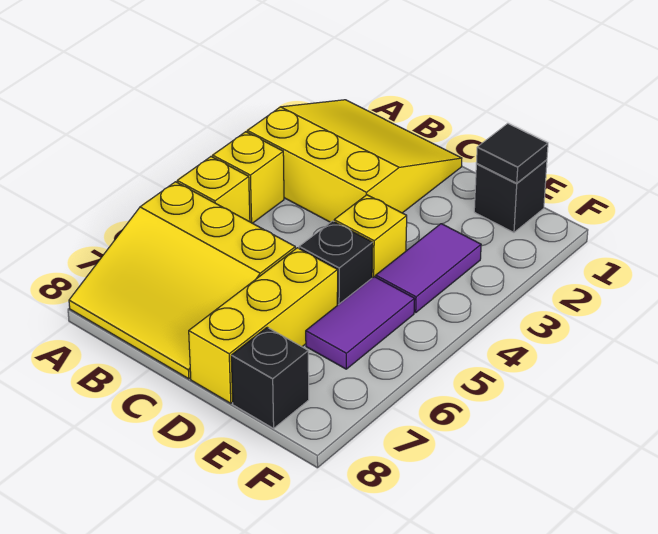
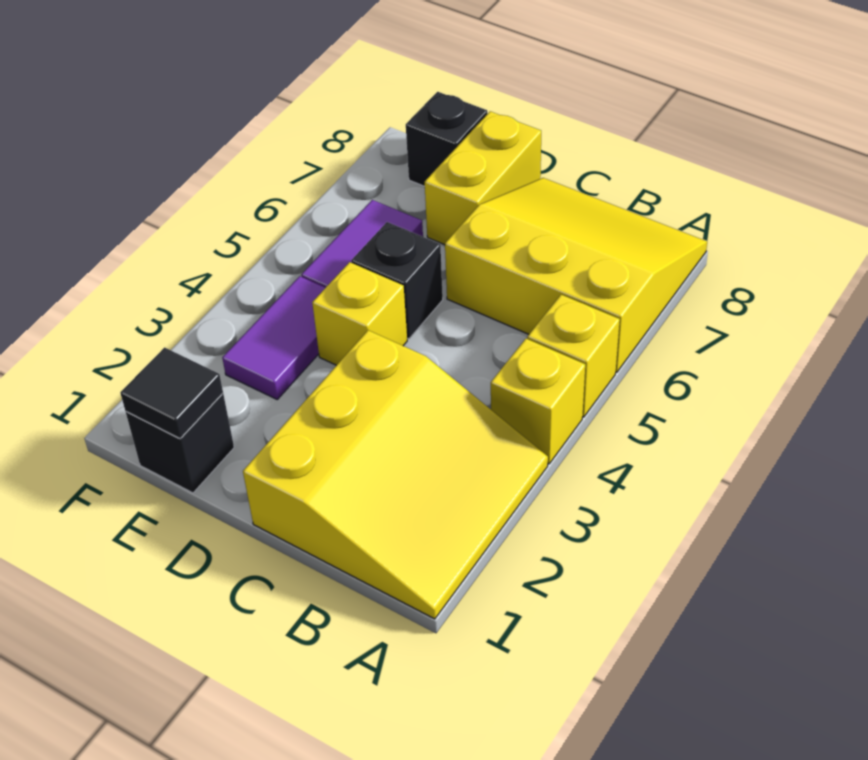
yellow 3x3 slope [247,100,462,222] -> yellow 3x3 slope turned to [243,330,548,619]
yellow 1x3 brick [189,248,338,403] -> yellow 1x2 brick [425,111,541,245]

